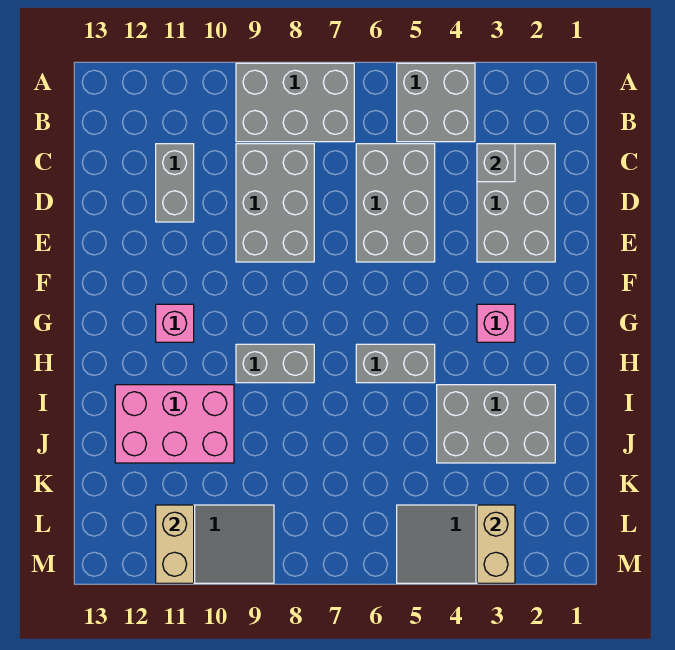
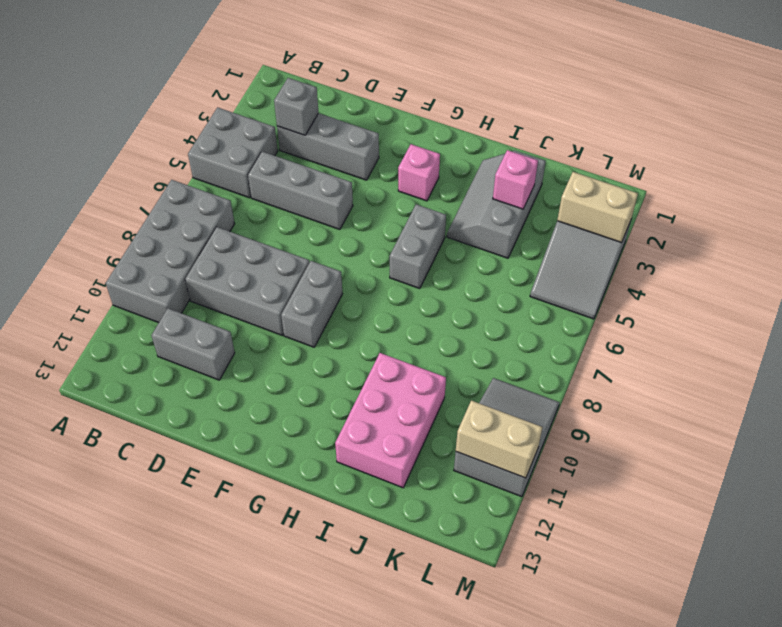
grey 2x3 brick [236,63,354,142] -> grey 2x4 brick [106,180,234,323]
grey 2x3 brick [477,144,555,262] -> grey 1x3 brick [277,113,379,180]
grey 2x3 brick [356,144,435,262] -> grey 1x3 brick [248,152,353,229]
pink 1x1 brick [156,304,194,342] -> pink 1x1 brick moved to [493,150,538,209]
grey 1x2 brick [236,344,314,383] -> grey 1x2 brick moved to [281,261,342,347]
grey 2x3 brick [437,385,555,463] -> grey 2x3 slope [447,151,546,258]

